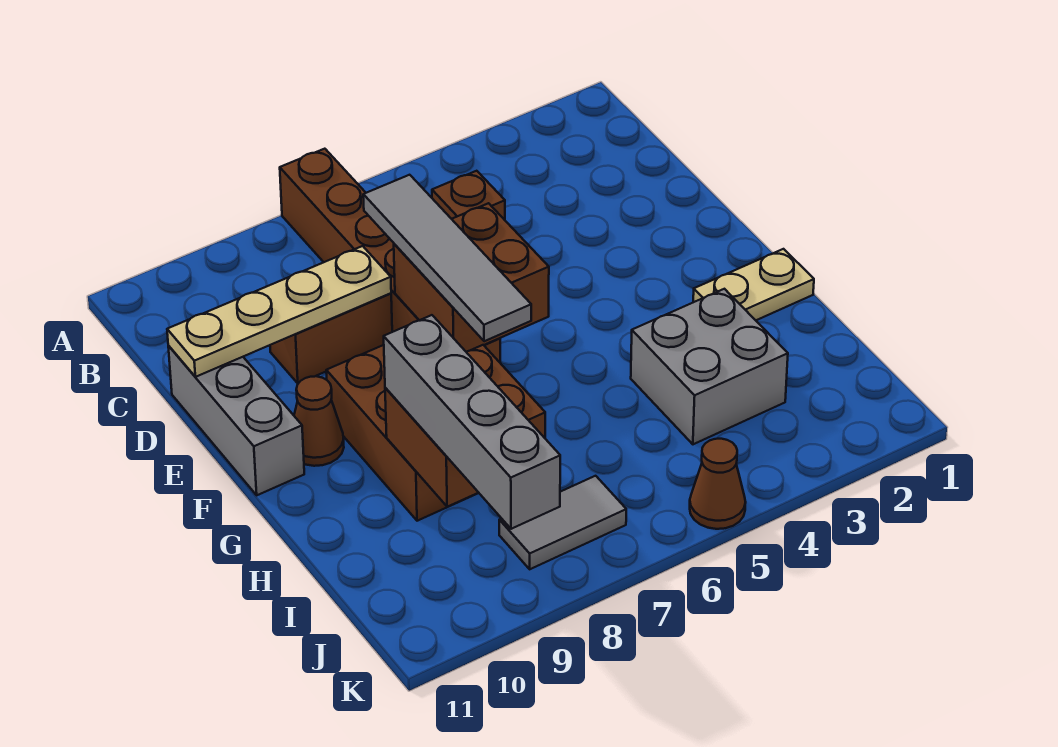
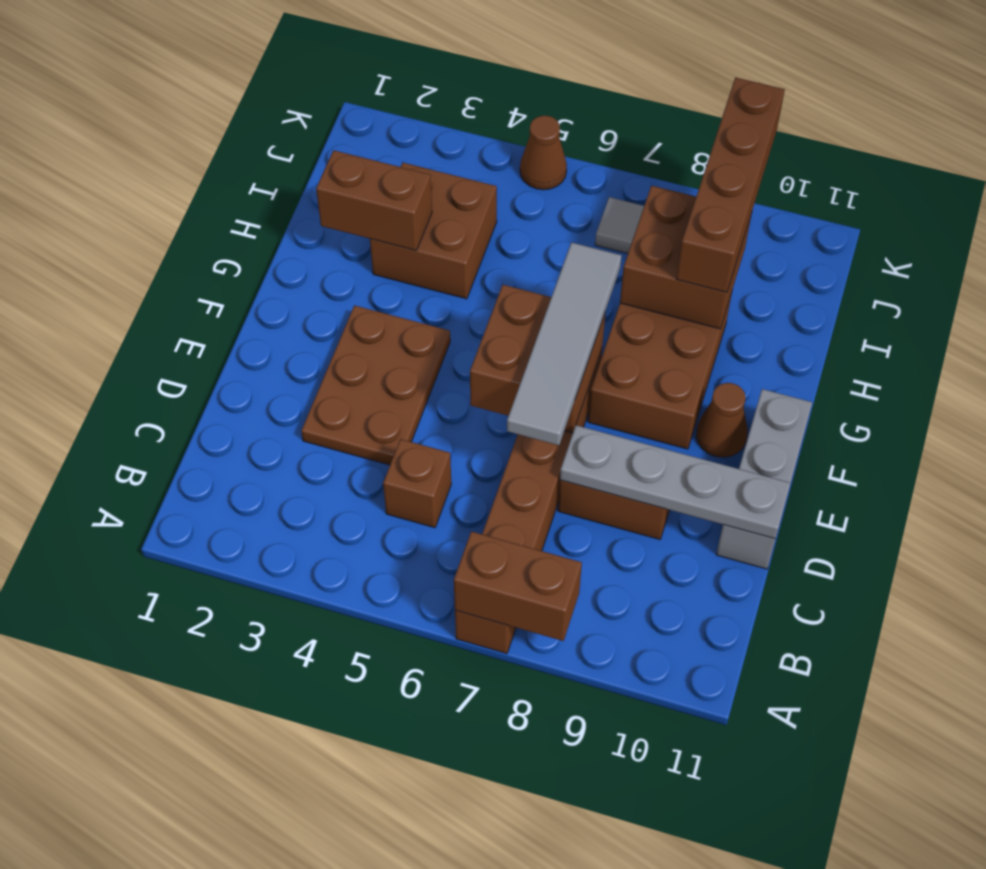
none -> brown 1x2 brick [454,531,582,641]
none -> brown 2x3 plate [301,305,450,465]
tan 1x4 plate [167,246,391,377] -> grey 1x4 plate [560,425,791,539]
tan 1x2 plate [693,249,814,320] -> none
none -> brown 1x2 brick [316,150,432,250]
grey 2x2 brick [631,289,788,444] -> brown 2x2 brick [370,163,497,299]
grey 1x4 brick [384,315,560,529] -> brown 1x4 brick [677,78,785,292]

